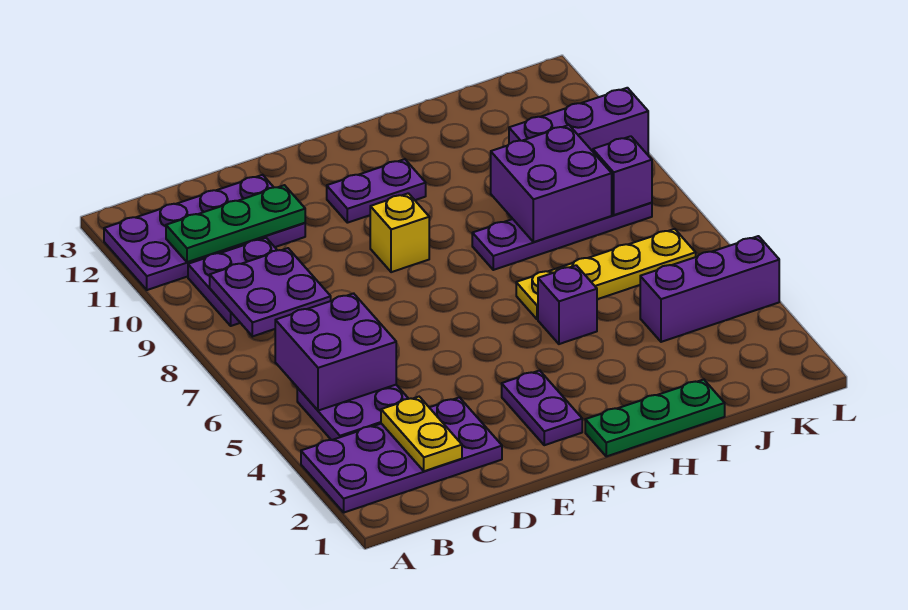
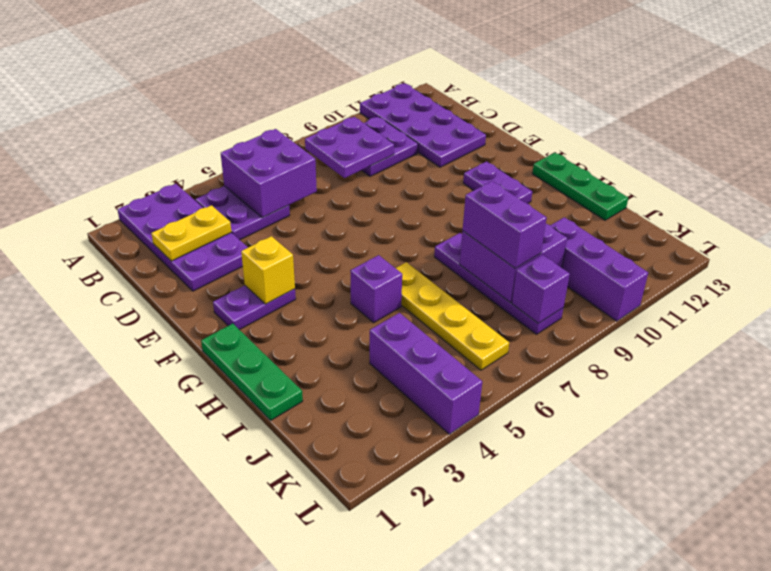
green 1x3 plate [166,185,305,262] -> green 1x3 plate moved to [532,153,628,220]
yellow 1x1 brick [370,193,429,272] -> yellow 1x1 brick moved to [241,236,295,304]
none -> purple 1x2 brick [463,181,547,268]

